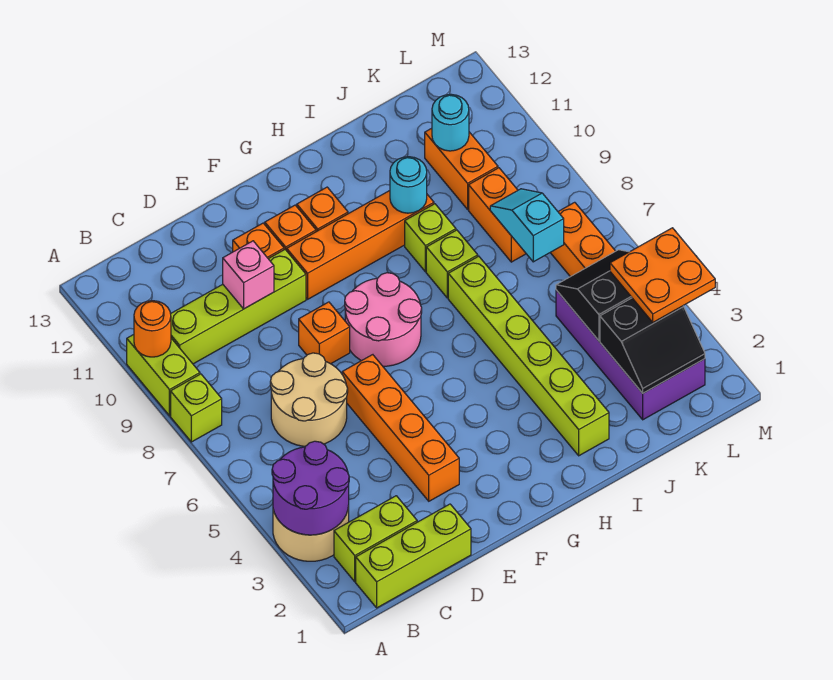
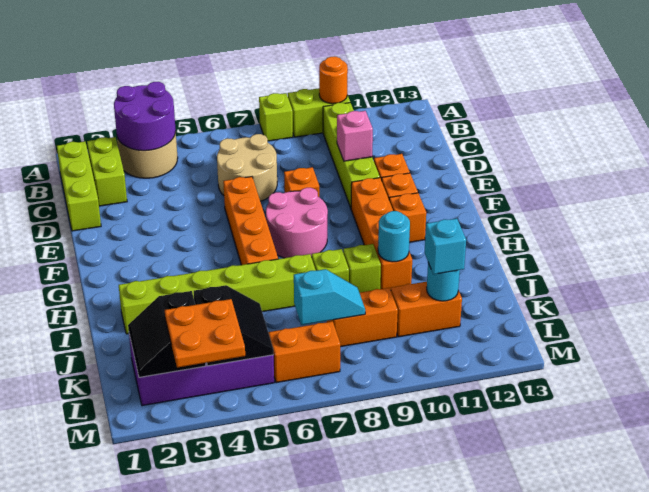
orange 1x4 brick [342,355,459,501] -> orange 1x4 brick turned to [223,177,278,265]
none -> cyan 1x1 brick [425,219,466,274]

